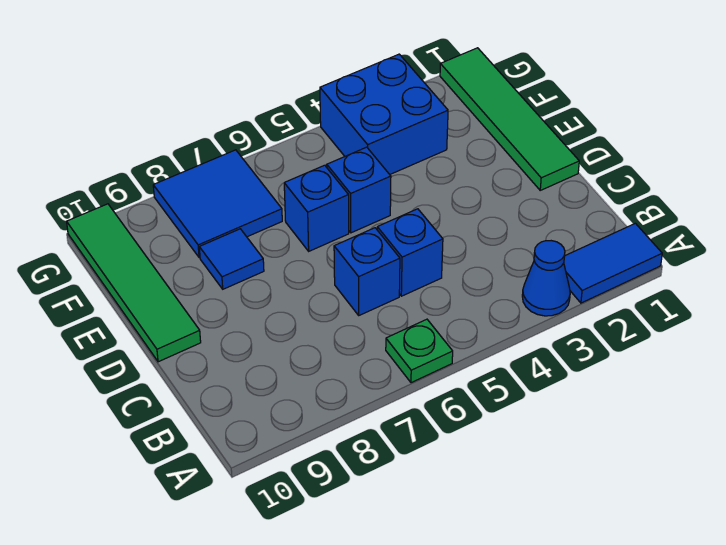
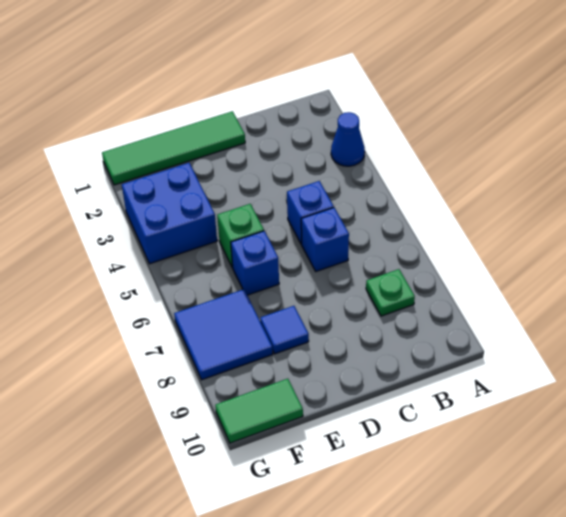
blue 1x2 tile [564,223,662,303] -> none
green 1x1 plate [386,319,453,383] -> green 1x1 plate moved to [366,269,415,316]
green 1x4 tile [67,204,201,362] -> green 1x2 tile [215,379,303,443]
blue 1x1 brick [327,147,391,233] -> green 1x1 brick [217,204,264,268]

